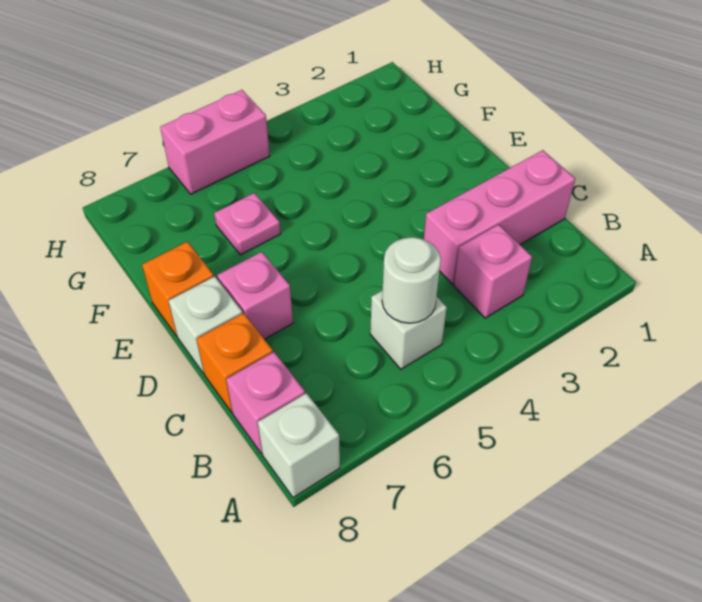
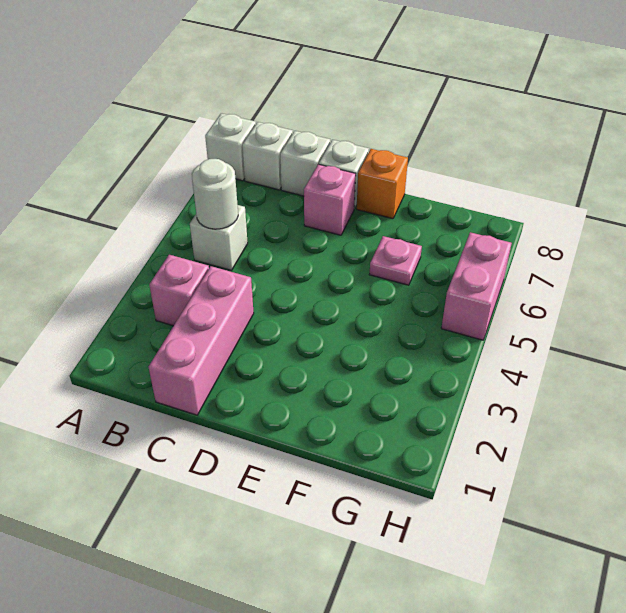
pink 1x1 brick [226,352,305,454] -> white 1x1 brick [242,122,293,190]
orange 1x1 brick [197,313,273,412] -> white 1x1 brick [280,131,330,196]

